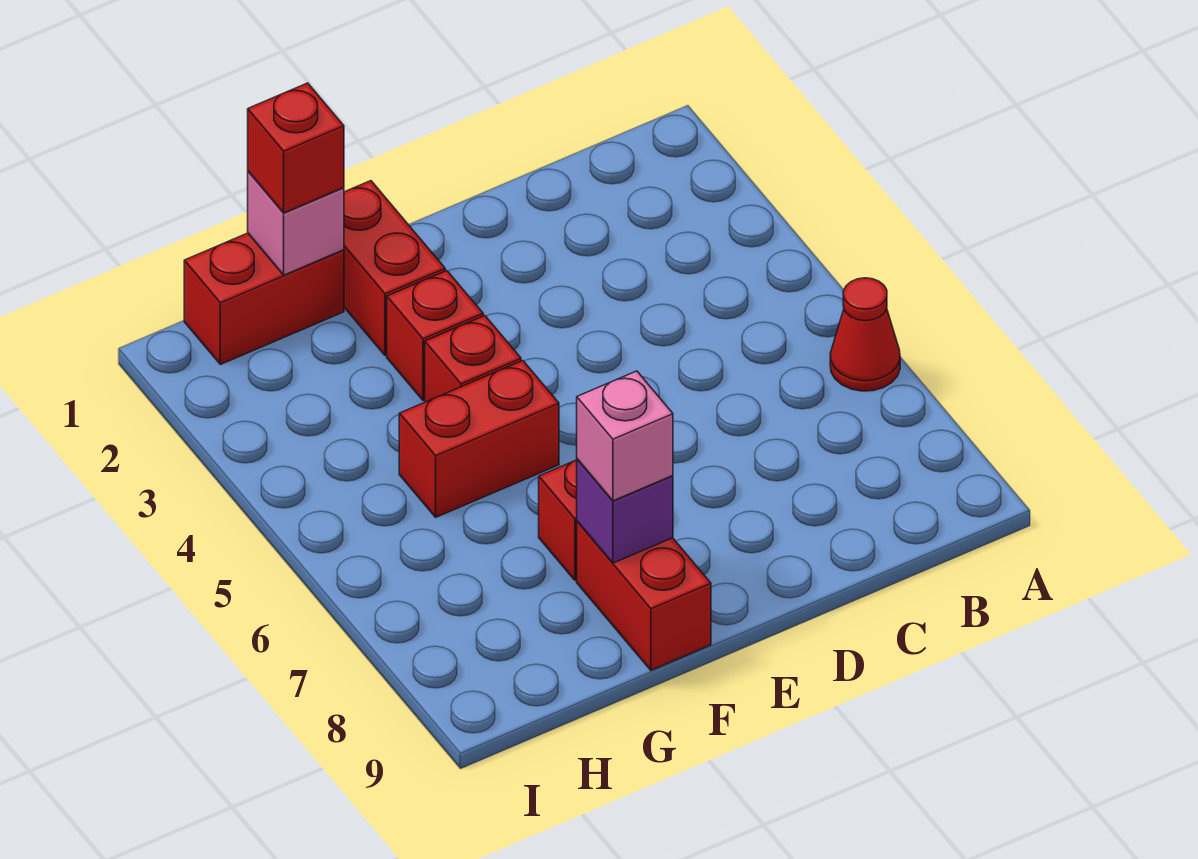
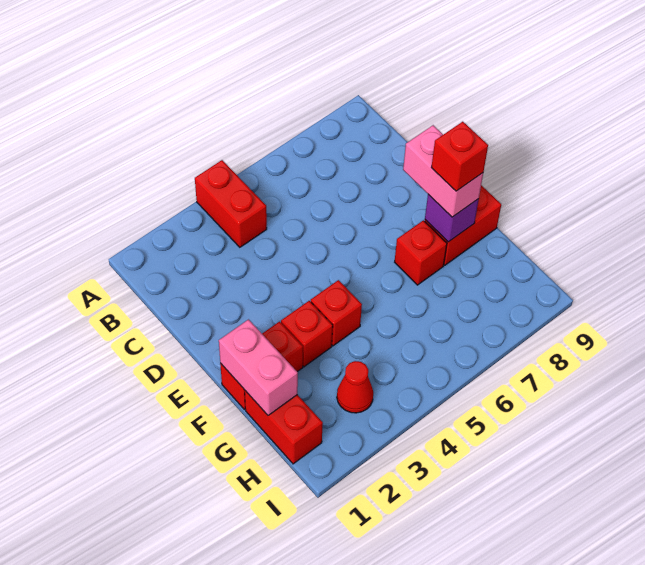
red 1x1 cone [830,278,900,391] -> red 1x1 cone moved to [337,361,373,413]
red 1x2 brick [399,361,559,517] -> red 1x2 brick moved to [195,160,267,247]
pink 1x1 brick [577,371,673,501] -> pink 1x2 brick [403,125,483,217]
pink 1x1 brick [248,171,344,275] -> pink 1x2 brick [219,320,298,415]
red 1x1 brick [248,83,344,213] -> red 1x1 brick moved to [431,122,488,191]

